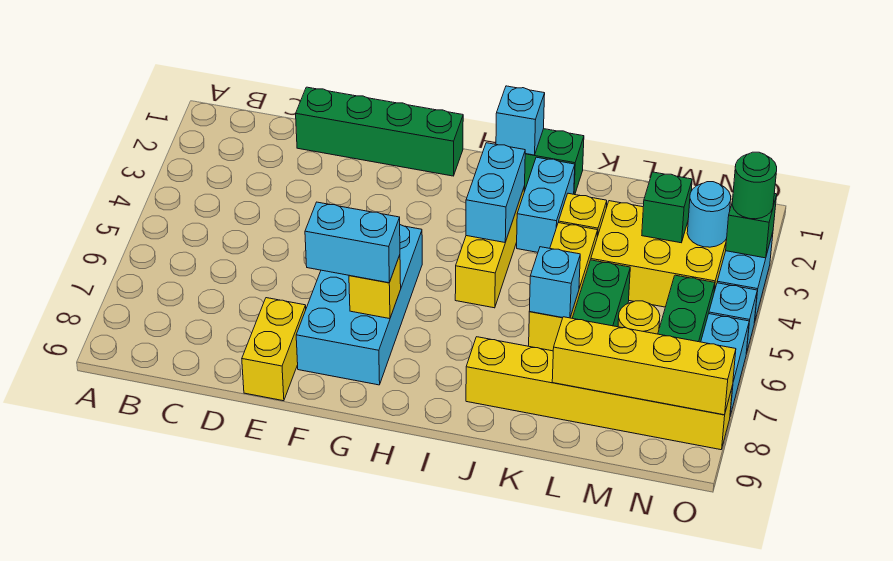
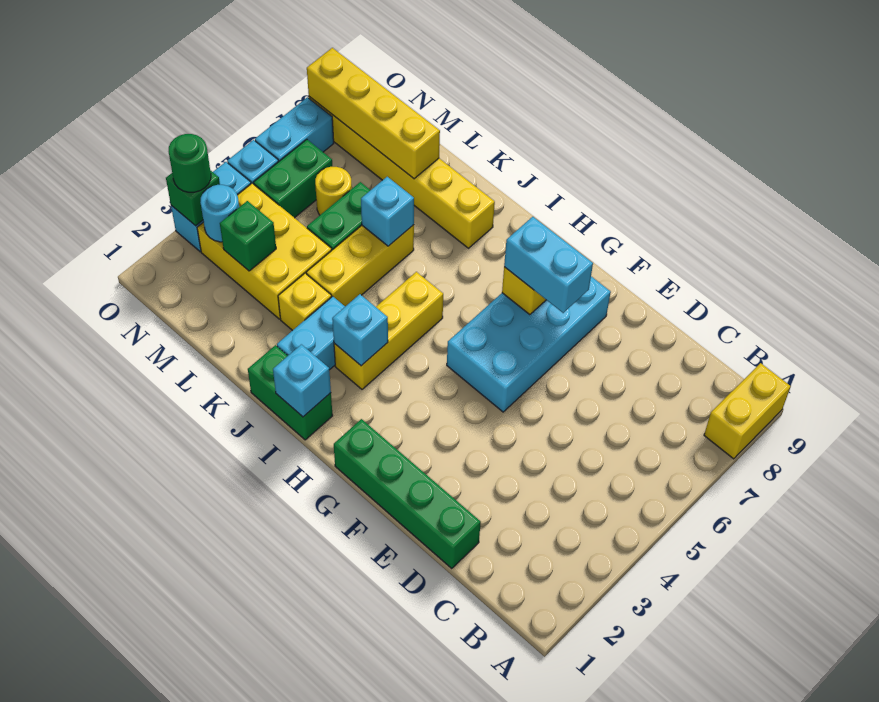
yellow 1x2 brick [242,298,306,401] -> yellow 1x2 brick moved to [704,363,791,459]
cyan 1x2 brick [466,143,525,242] -> cyan 1x1 brick [332,294,388,366]

